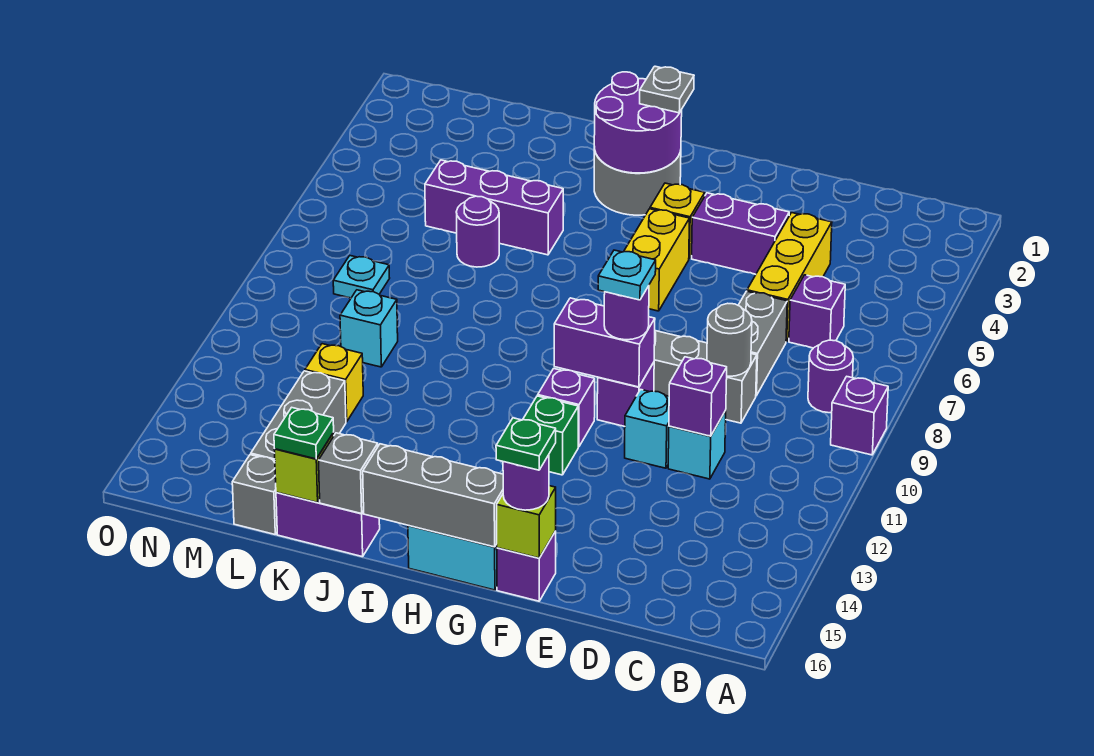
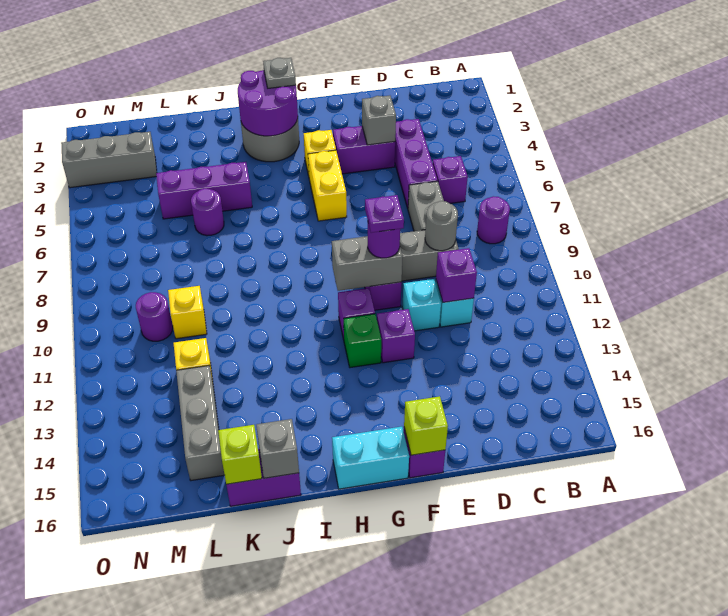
purple 1x1 brick [831,377,888,455] -> purple 1x1 brick moved to [377,309,415,363]
yellow 1x3 brick [747,213,832,342] -> purple 1x3 brick [395,119,438,208]
purple 1x2 brick [554,298,655,387] -> grey 1x2 brick [332,236,403,291]
cyan 1x1 plate [598,250,656,300] -> purple 1x1 plate [365,195,404,233]
purple 1x1 round brick [503,455,549,510] -> purple 1x1 round brick moved to [136,292,173,341]
green 1x1 plate [496,418,556,470] -> none
grey 1x3 brick [363,444,503,547] -> grey 1x3 brick moved to [61,132,157,188]
green 1x1 plate [274,407,334,459] -> none
cyan 1x1 brick [340,290,398,367] -> yellow 1x1 brick [168,286,207,339]
grey 1x1 brick [232,455,277,534] -> grey 1x1 brick moved to [362,96,396,145]
cyan 1x1 plate [333,256,390,298] -> none

